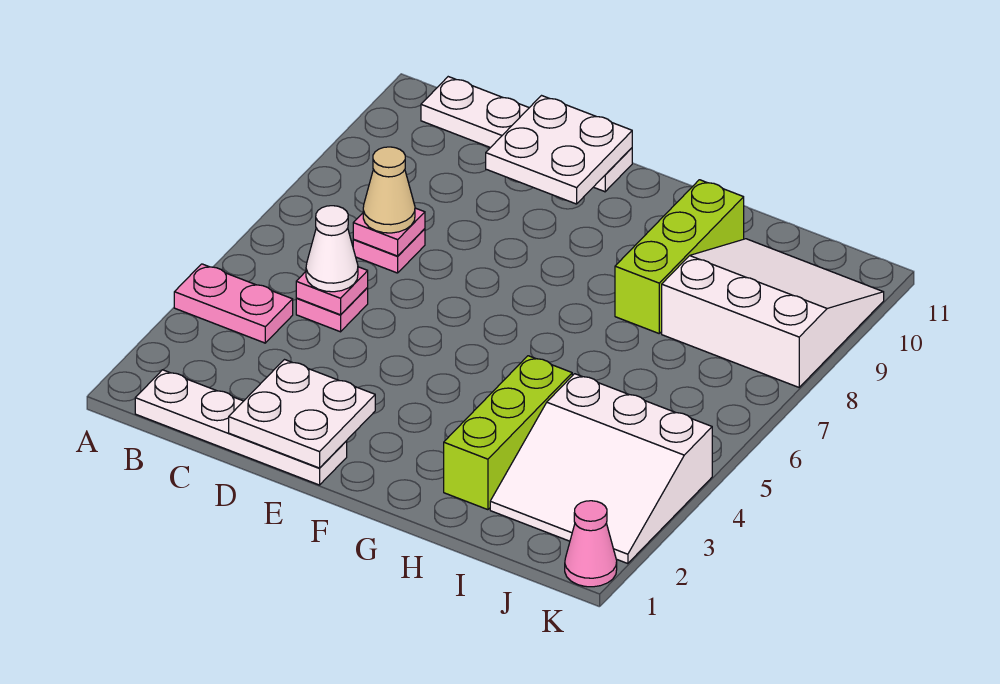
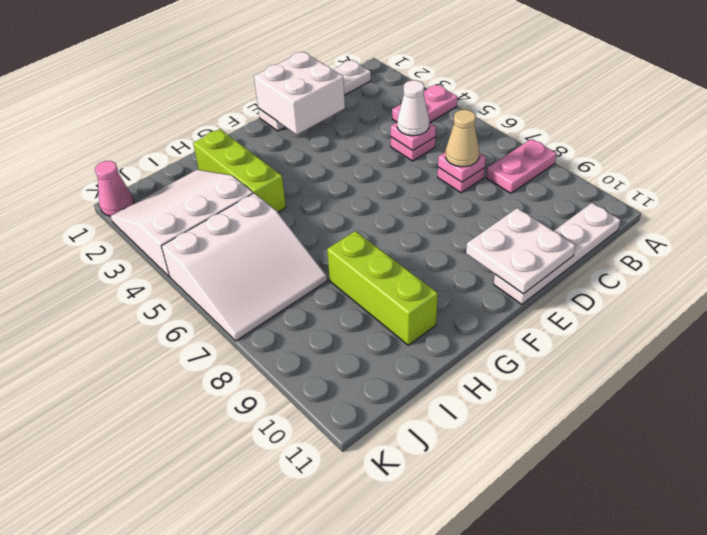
none -> pink 1x2 plate [486,139,557,193]
white 2x2 plate [229,360,375,468] -> white 2x2 brick [254,52,345,135]
white 3x3 slope [662,239,884,387] -> white 3x3 slope moved to [162,193,327,341]

